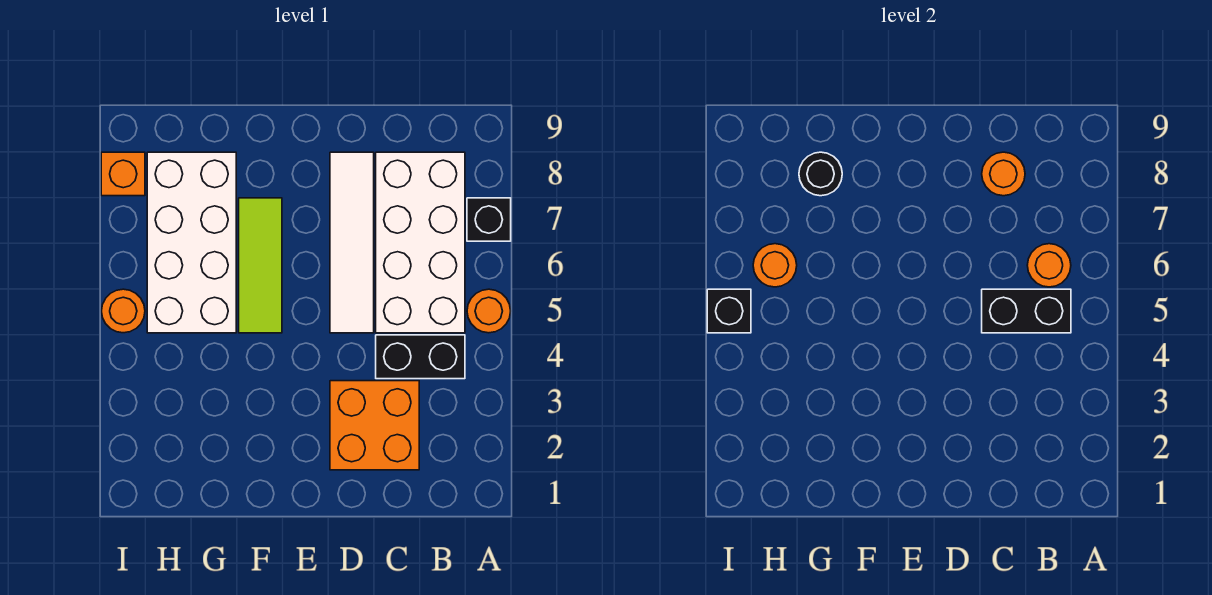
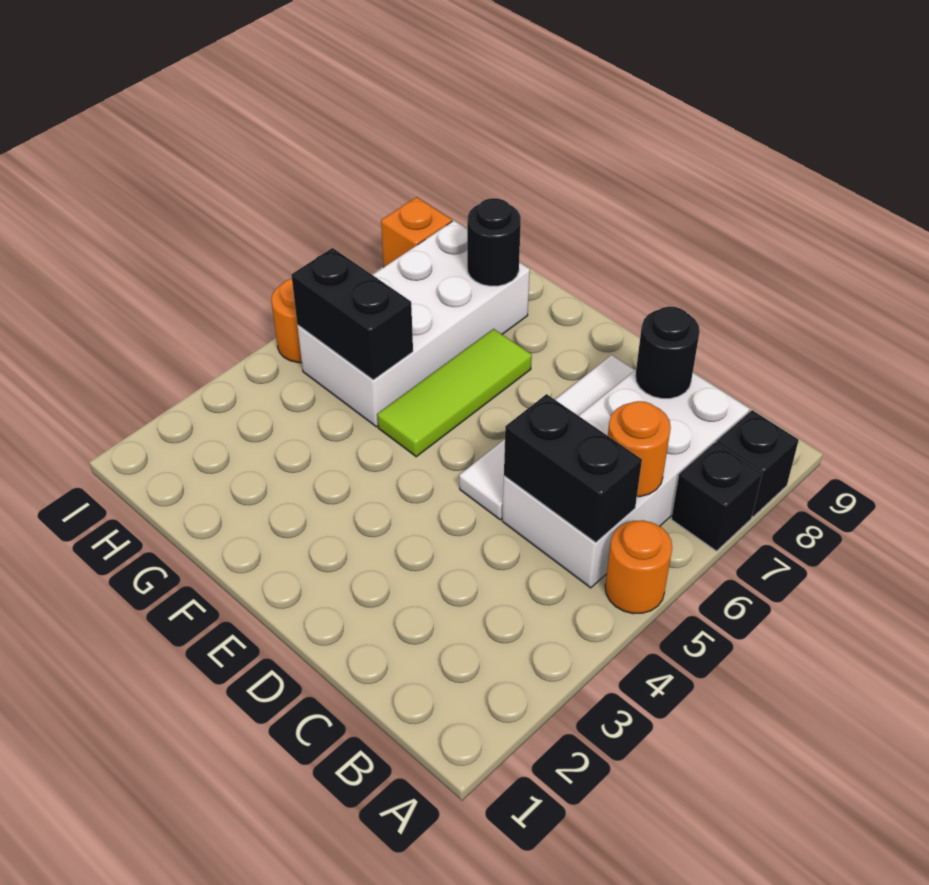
black 1x2 brick [376,335,465,379] -> black 1x2 brick moved to [291,248,413,380]
orange 2x2 brick [330,381,419,470] -> none
orange 1x1 round brick [982,152,1025,196] -> black 1x1 round brick [635,307,700,399]
orange 1x1 round brick [753,244,797,287] -> none
black 1x1 brick [707,289,751,333] -> black 1x1 brick moved to [717,410,799,517]

